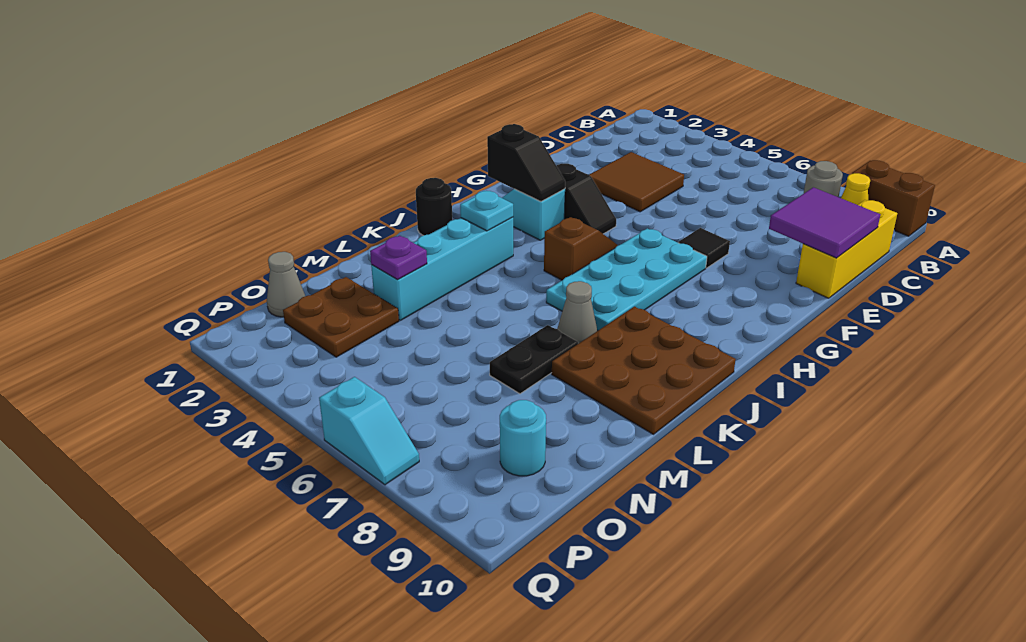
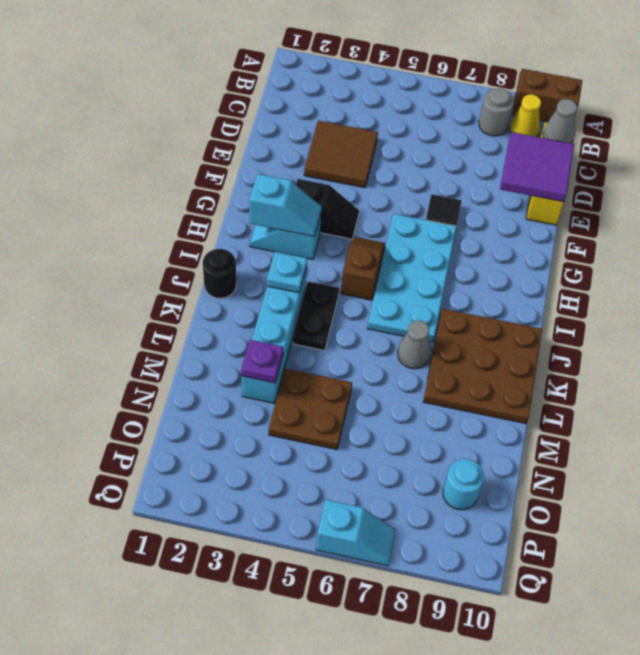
black 1x2 slope [487,124,565,202] -> cyan 1x2 slope [249,174,322,237]
black 1x2 plate [490,325,578,394] -> black 1x2 plate moved to [293,282,339,351]
brown 2x2 plate [283,277,399,357] -> brown 2x2 plate moved to [269,368,352,449]
grey 1x1 cone [267,252,305,317] -> grey 1x1 cone moved to [543,99,577,143]

